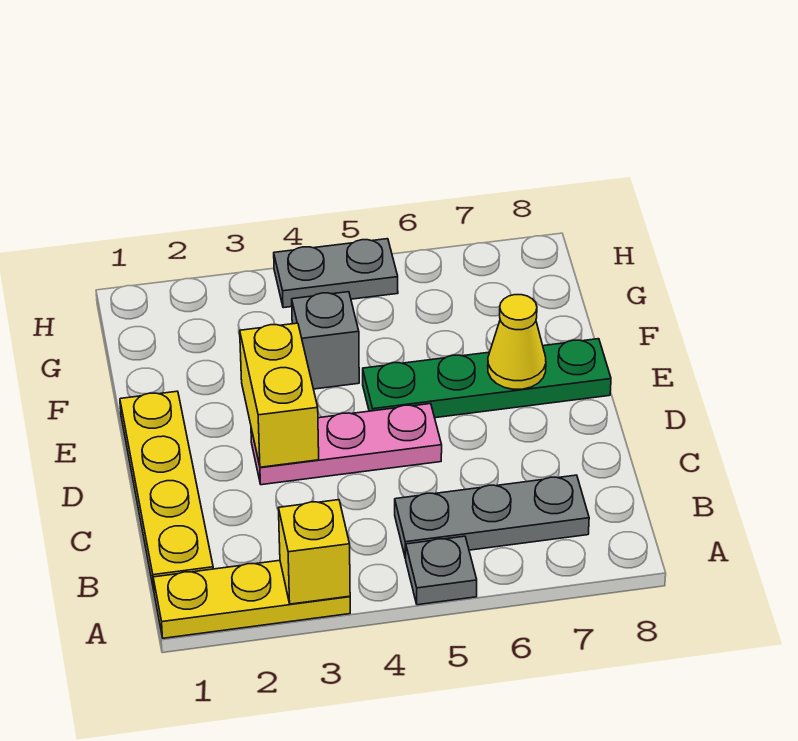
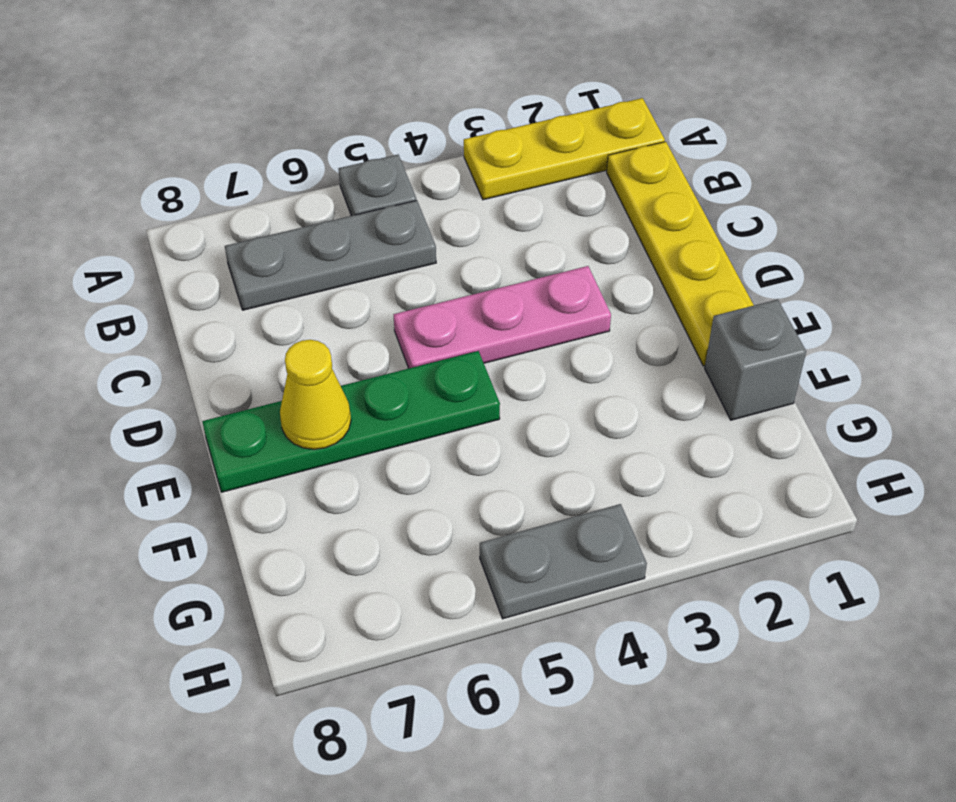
yellow 1x1 brick [279,500,350,604] -> none
yellow 1x2 brick [240,323,319,467] -> none
grey 1x1 brick [292,292,359,389] -> grey 1x1 brick moved to [705,299,806,420]

